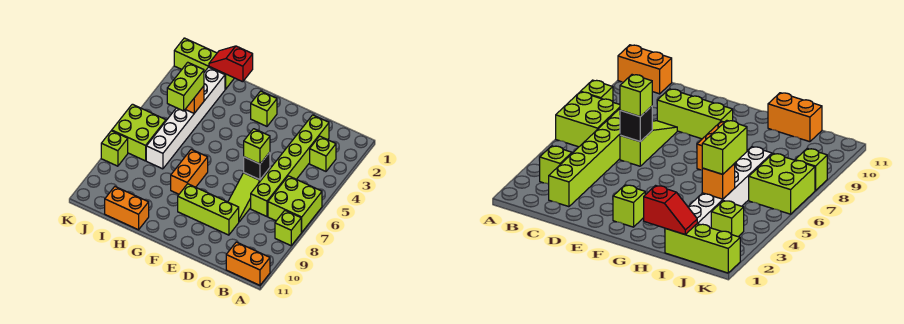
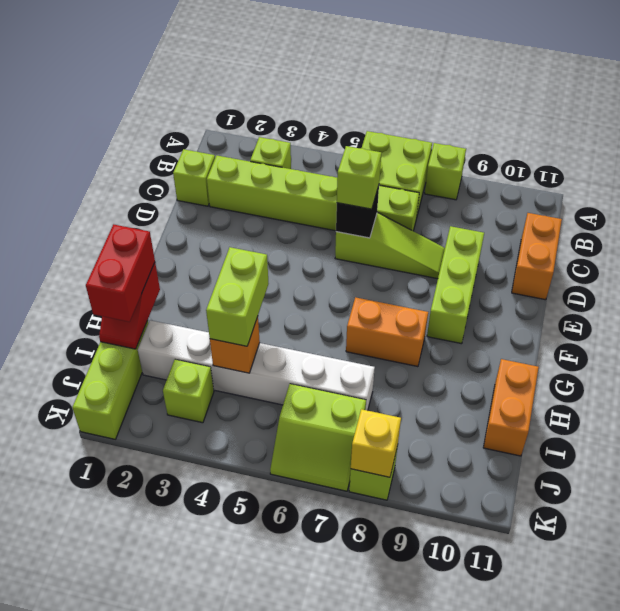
orange 1x2 brick [226,242,270,286] -> orange 1x2 brick moved to [512,213,562,300]
lime 1x1 brick [251,91,277,126] -> lime 1x1 brick moved to [173,149,215,206]
none -> red 1x2 brick [86,224,155,322]
lime 1x2 brick [167,62,204,111] -> lime 1x2 brick turned to [206,247,269,346]
lime 2x2 brick [112,104,166,161] -> lime 2x2 slope [270,384,366,491]
none -> yellow 1x1 brick [351,409,401,477]

